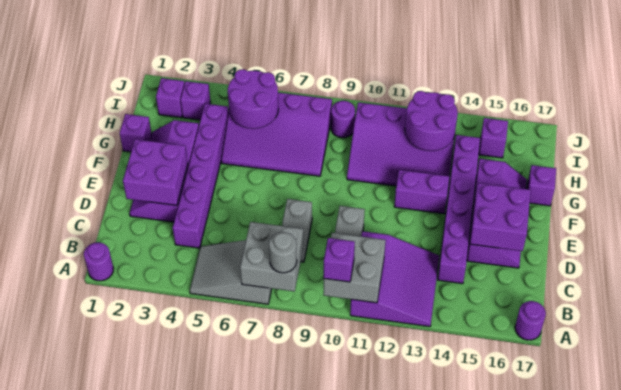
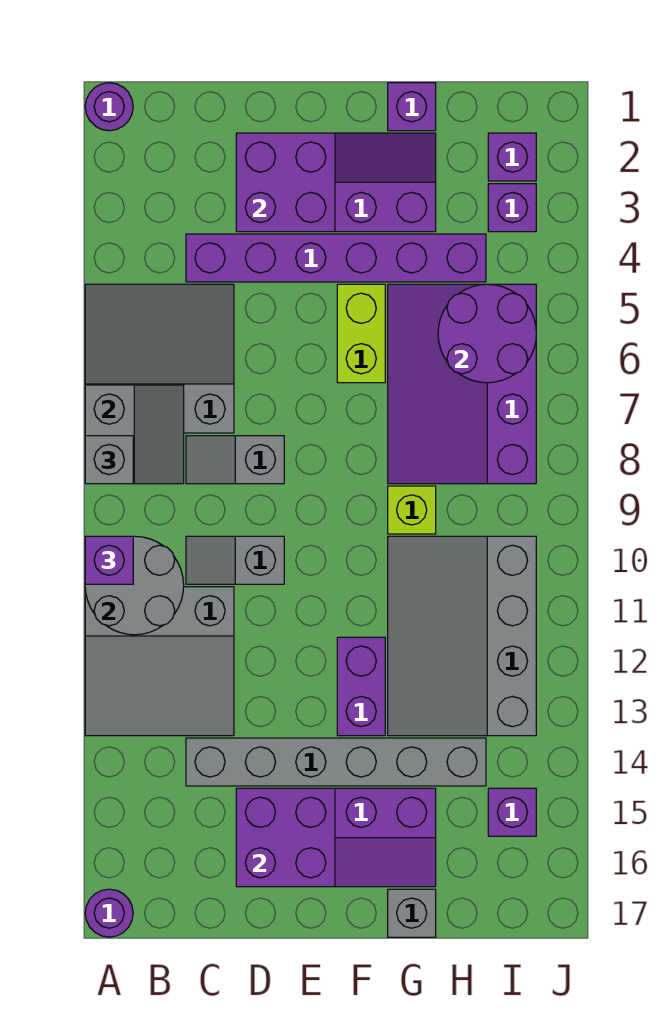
grey 2x3 slope [190,240,272,304] -> grey 3x3 slope [85,284,234,433]
grey 2x2 brick [240,222,304,292] -> grey 2x2 slope [85,385,184,484]
grey 1x1 round brick [269,232,297,273] -> grey 1x1 brick [85,436,133,484]
grey 2x2 brick [323,233,385,303] -> grey 2x2 round brick [85,536,184,635]
purple 3x3 slope [350,231,439,327] -> grey 3x3 slope [85,587,234,736]
purple 1x6 brick [438,135,480,284] -> grey 1x6 brick [186,738,486,786]
none -> lime 1x2 brick [337,284,385,383]
none -> lime 1x1 brick [388,486,436,534]
purple 3x4 slope [347,102,455,186] -> grey 3x4 slope [388,536,536,736]
purple 1x1 brick [527,165,556,206] -> grey 1x1 brick [388,889,436,937]
purple 2x2 round brick [405,91,458,151] -> none
purple 1x1 round brick [331,101,355,138] -> none

